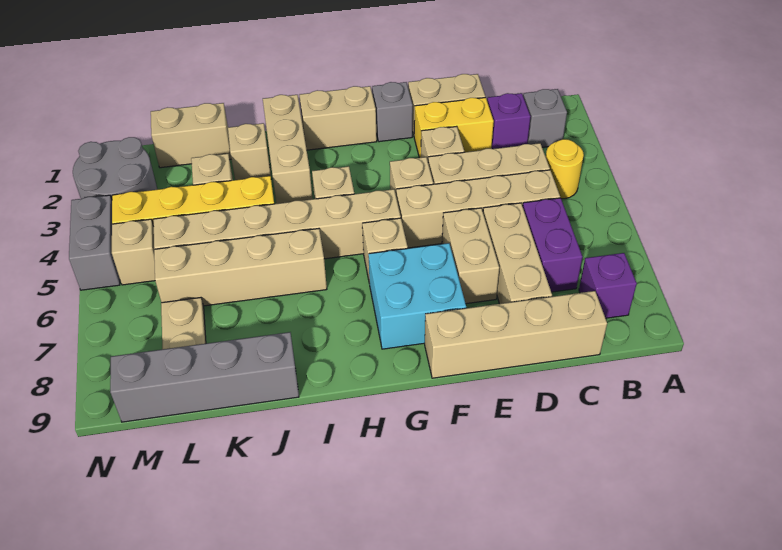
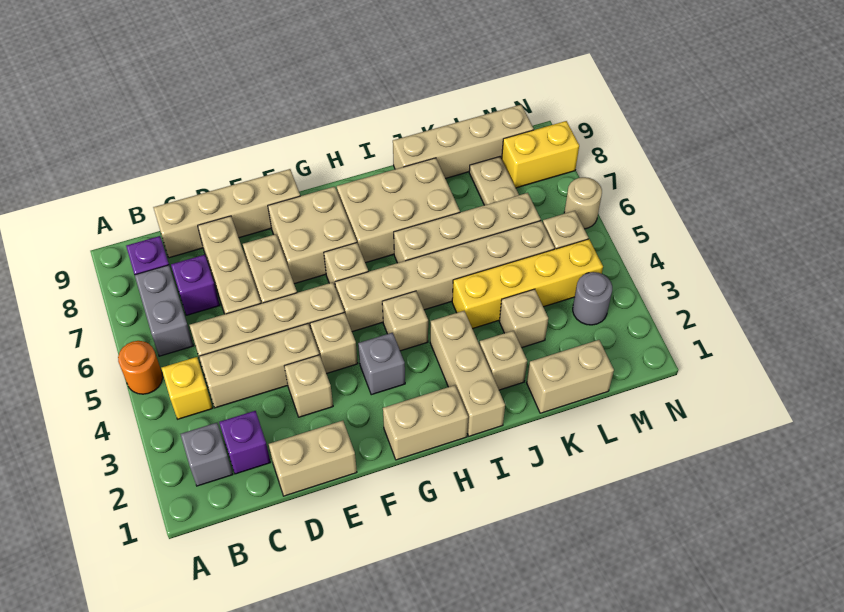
none -> orange 1x1 round brick [118,341,163,394]
yellow 1x1 round brick [546,139,584,199] -> yellow 1x1 brick [161,357,212,419]
purple 1x2 brick [523,198,582,292] -> purple 1x1 brick [171,255,220,315]
yellow 1x2 brick [414,97,494,158] -> yellow 1x2 brick moved to [502,121,579,188]
grey 1x1 brick [372,82,413,142] -> grey 1x1 brick moved to [358,333,405,395]
cyan 2x2 brick [368,243,466,349] -> tan 2x2 brick [268,187,357,284]
none -> tan 2x3 brick [337,158,460,263]
grey 1x4 brick [110,332,299,422] -> tan 1x4 brick [393,105,534,179]
grey 2x2 round brick [73,137,157,199] -> grey 1x1 round brick [573,272,612,325]
grey 1x2 brick [69,195,120,290] -> grey 1x2 brick moved to [135,265,193,356]
none -> tan 1x1 round brick [564,177,602,229]

